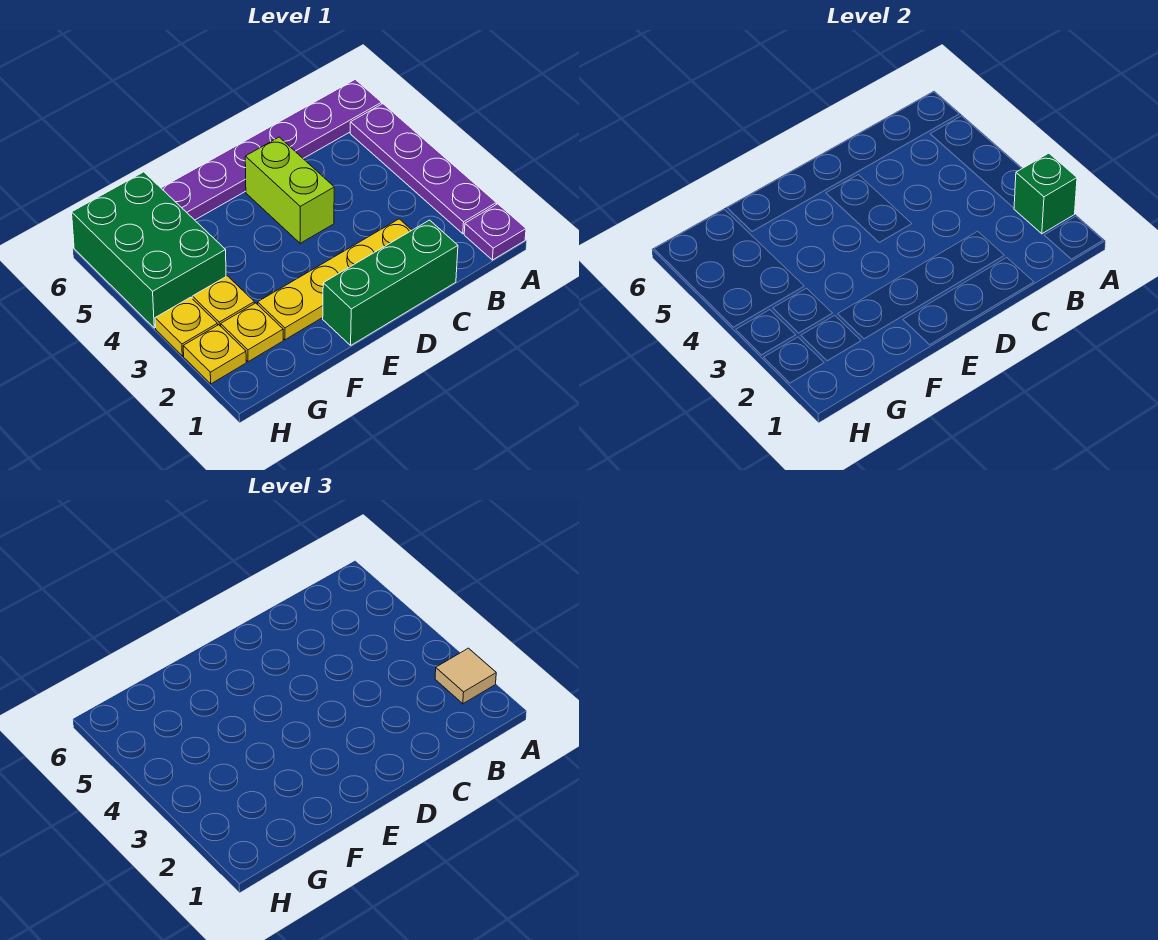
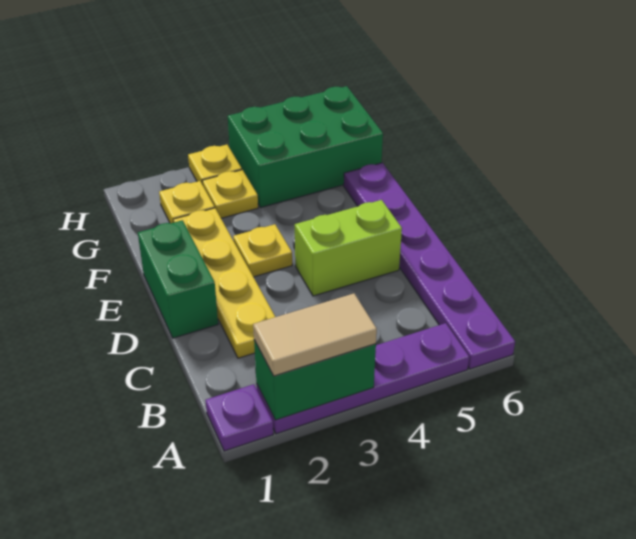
green 1x1 brick [1014,153,1077,234] -> green 1x2 brick [254,340,376,420]
tan 1x1 tile [435,648,496,704] -> tan 1x2 tile [253,294,377,376]
green 1x3 brick [323,220,458,345] -> green 1x2 brick [138,220,218,338]
yellow 1x1 plate [183,325,246,384] -> yellow 1x1 plate moved to [233,224,292,277]

